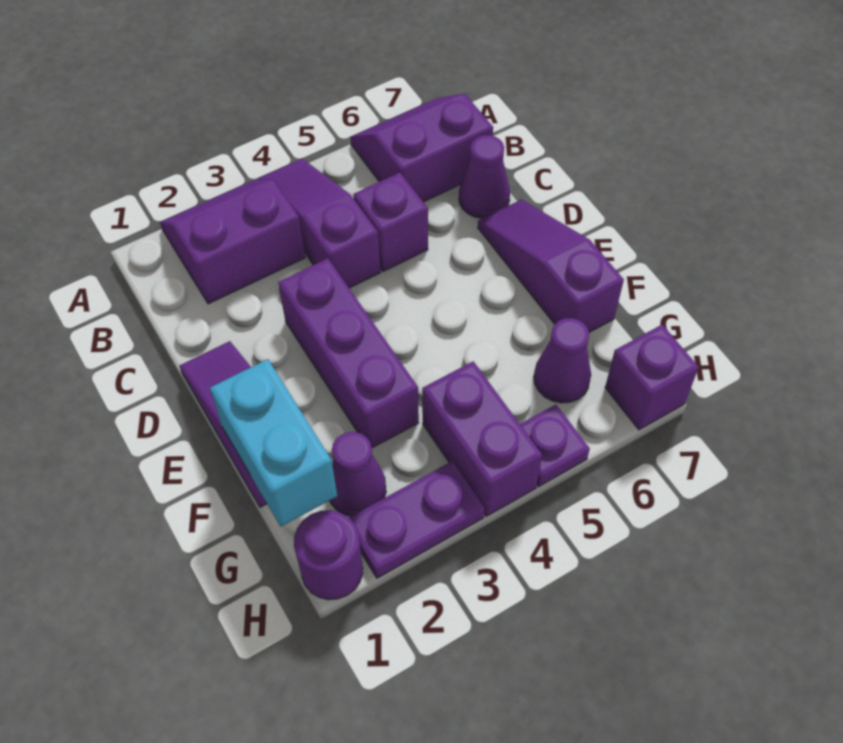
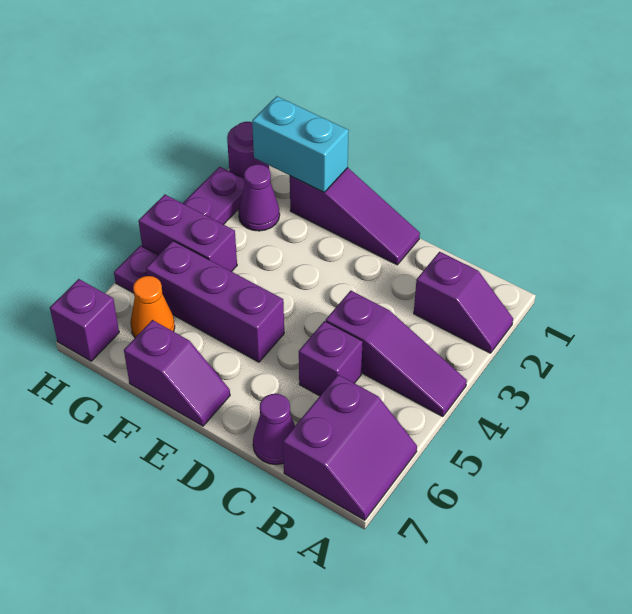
purple 2x2 slope [160,180,305,304] -> purple 1x2 slope [414,252,513,353]
purple 1x3 brick [278,258,419,448] -> purple 1x3 brick moved to [146,241,284,362]
purple 1x3 slope [478,200,624,332] -> purple 1x2 slope [124,320,230,426]
purple 1x1 cone [534,318,591,403] -> orange 1x1 cone [130,276,175,338]

